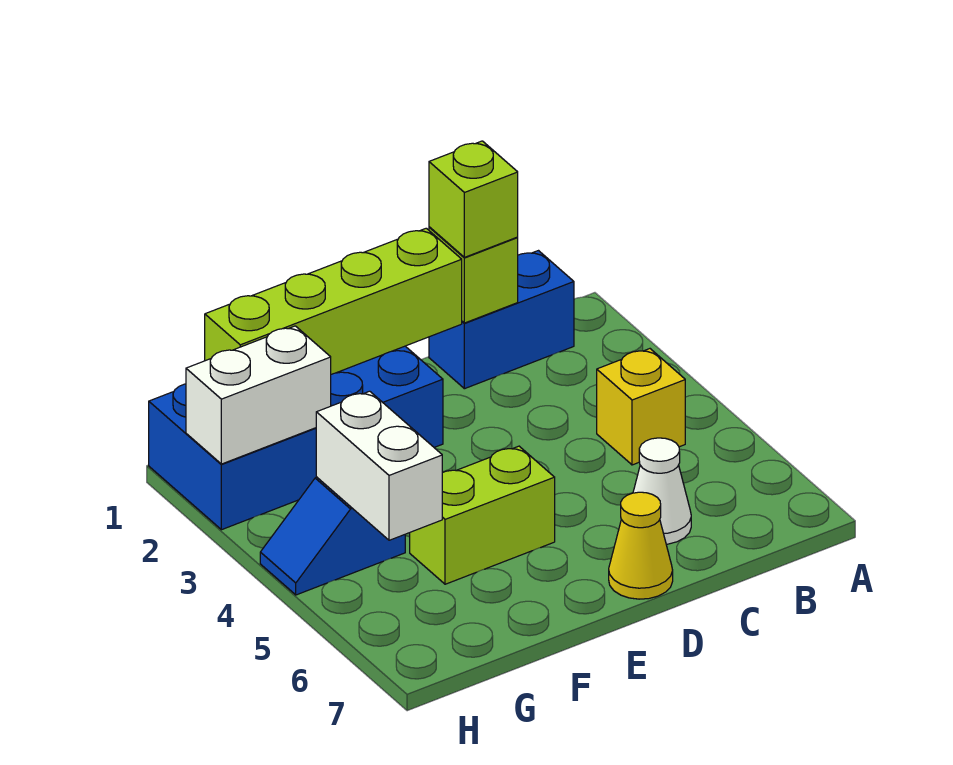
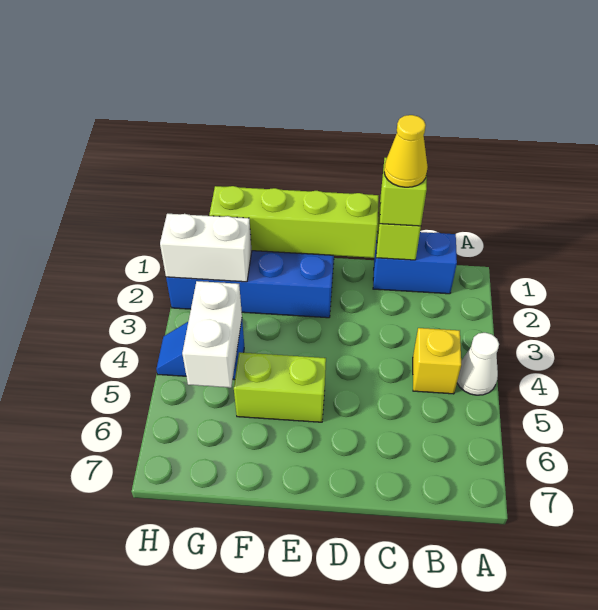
white 1x1 cone [633,438,691,544] -> white 1x1 cone moved to [457,333,499,395]
yellow 1x1 cone [609,492,673,599] -> yellow 1x1 cone moved to [384,115,428,187]

